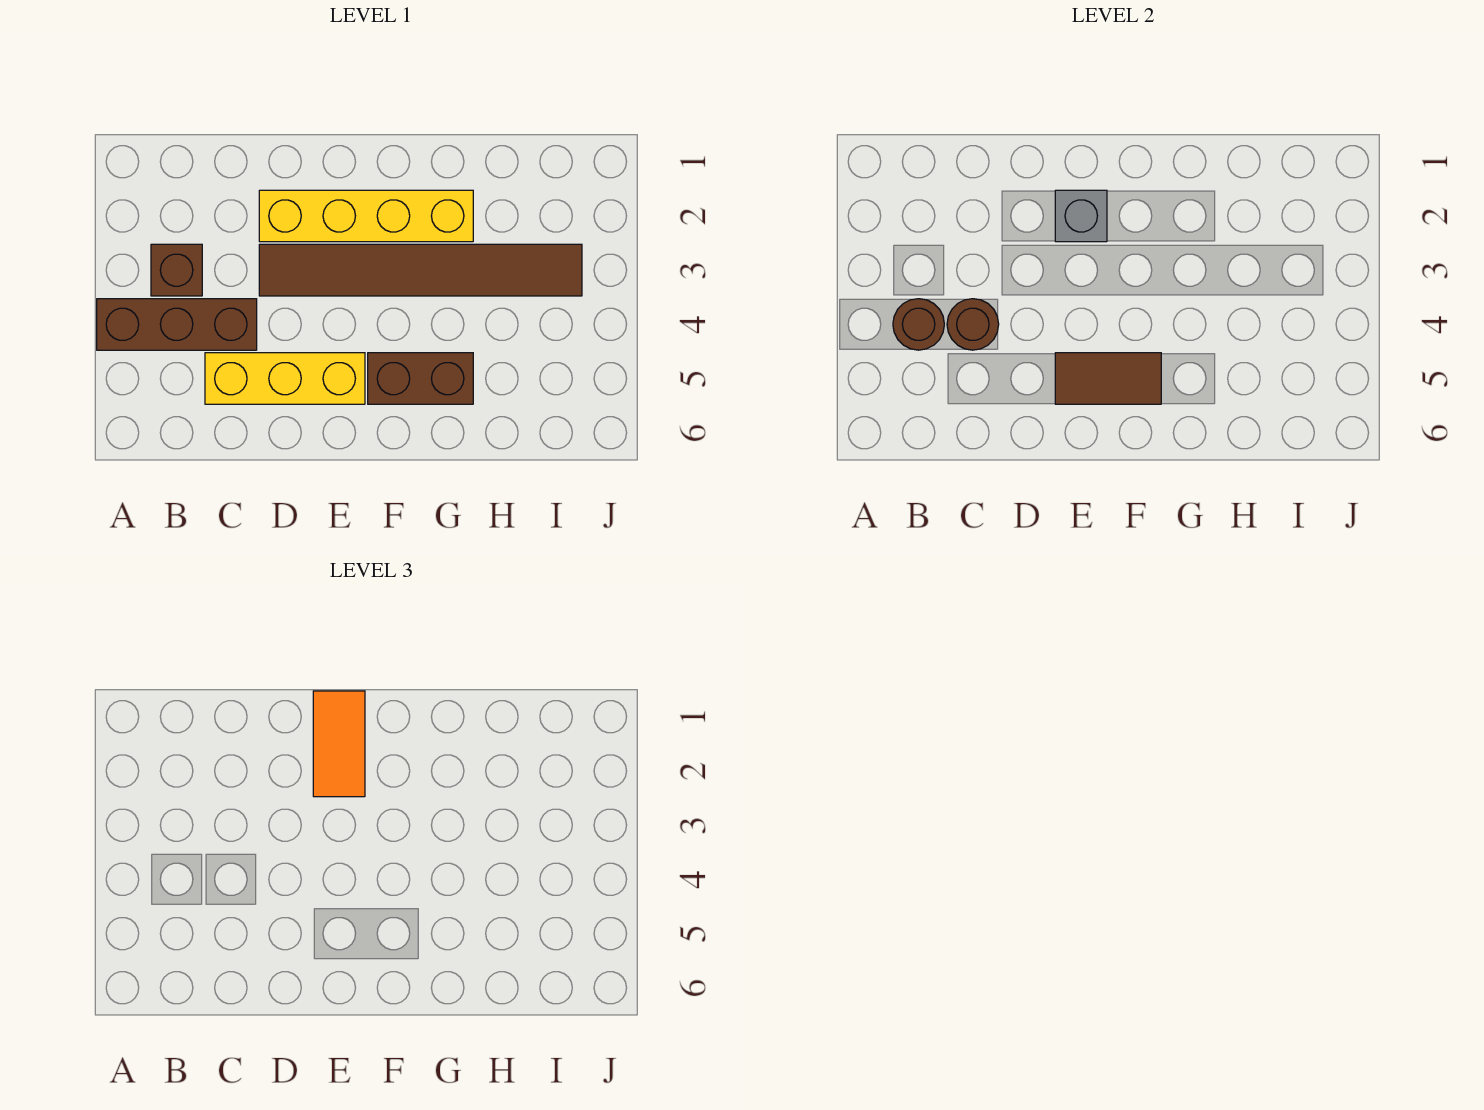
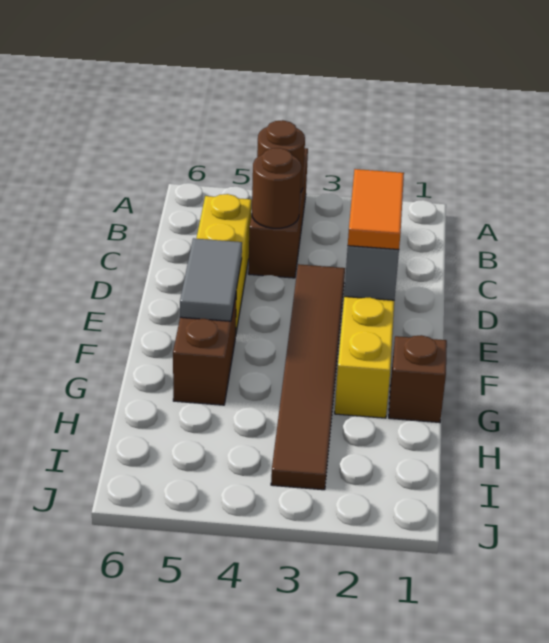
brown 1x1 brick [151,244,202,296] -> brown 1x1 brick moved to [389,335,447,423]
orange 1x2 tile [313,691,365,797] -> orange 1x2 tile turned to [348,169,404,250]
brown 1x2 tile [1055,353,1161,404] -> grey 1x2 tile [180,238,242,321]

